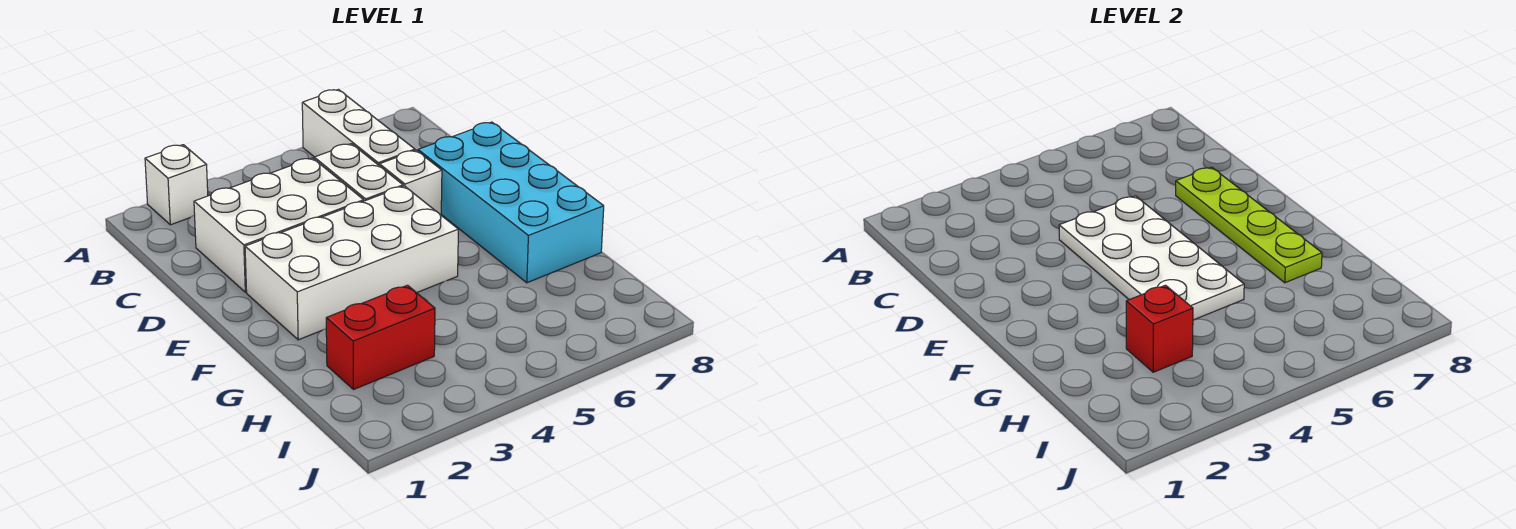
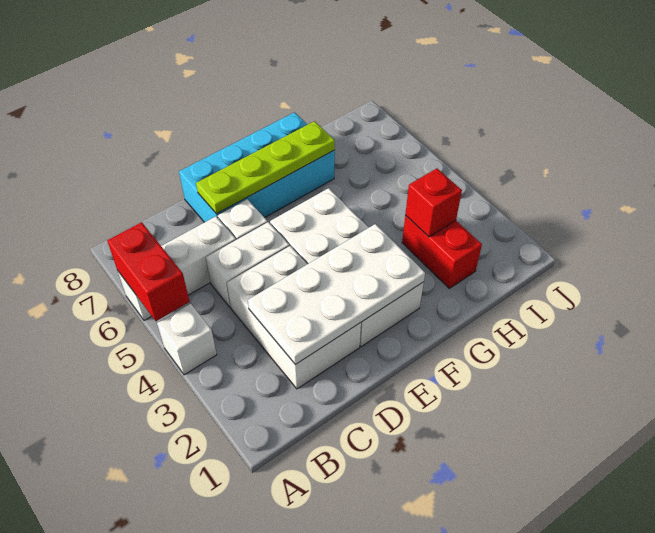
white 1x1 brick [145,145,208,225] -> white 1x1 brick moved to [157,304,217,375]
none -> red 1x2 brick [107,222,190,321]
white 2x4 plate [1059,196,1244,320] -> white 2x4 plate moved to [248,224,425,365]

